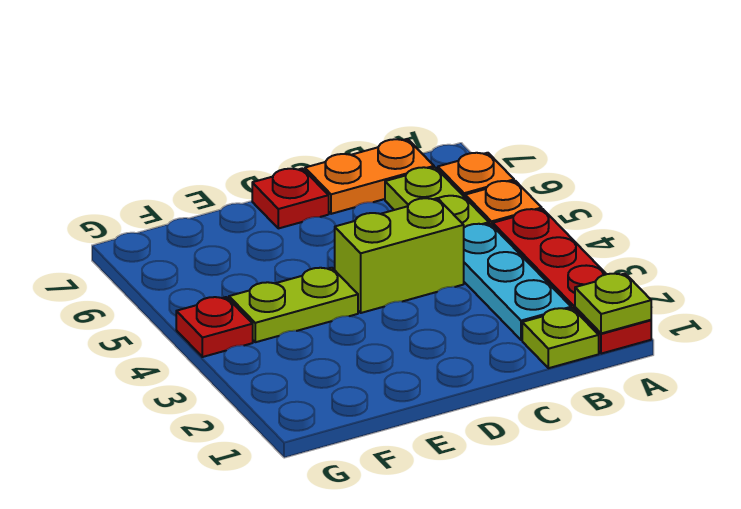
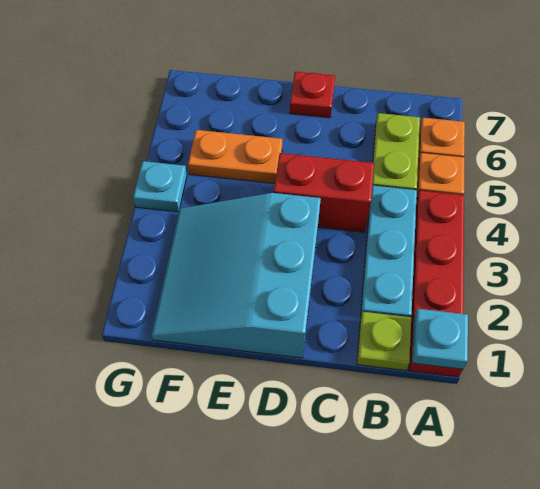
lime 1x1 plate [575,274,651,333] -> cyan 1x1 plate [412,309,468,369]
orange 1x2 plate [305,139,434,214] -> orange 1x2 plate moved to [188,130,282,184]
lime 1x2 brick [335,198,464,313] -> red 1x2 brick [274,153,374,232]
none -> cyan 3x3 slope [152,193,321,358]
lime 1x2 plate [229,268,358,342] -> none
red 1x1 plate [176,297,253,357] -> cyan 1x1 plate [133,161,187,212]

